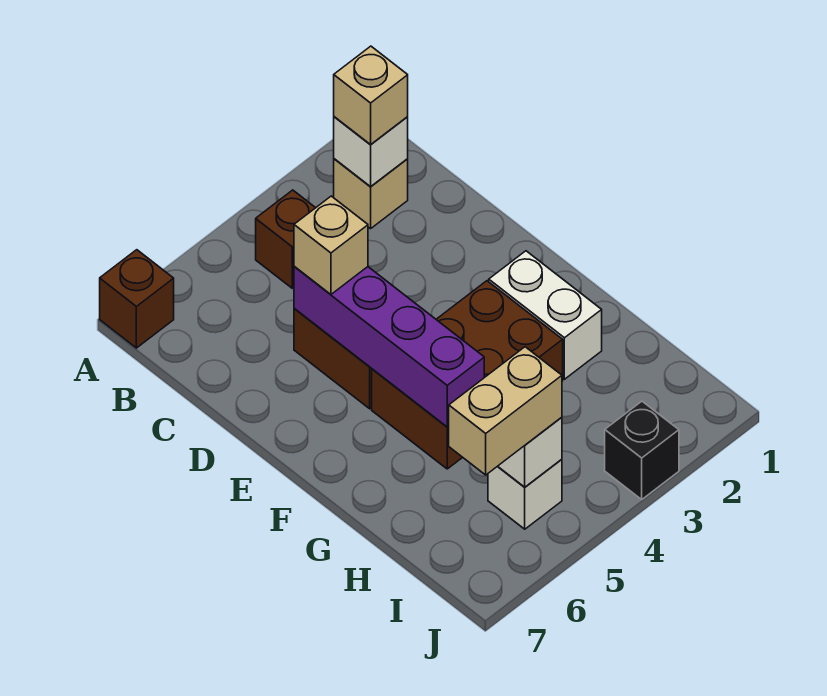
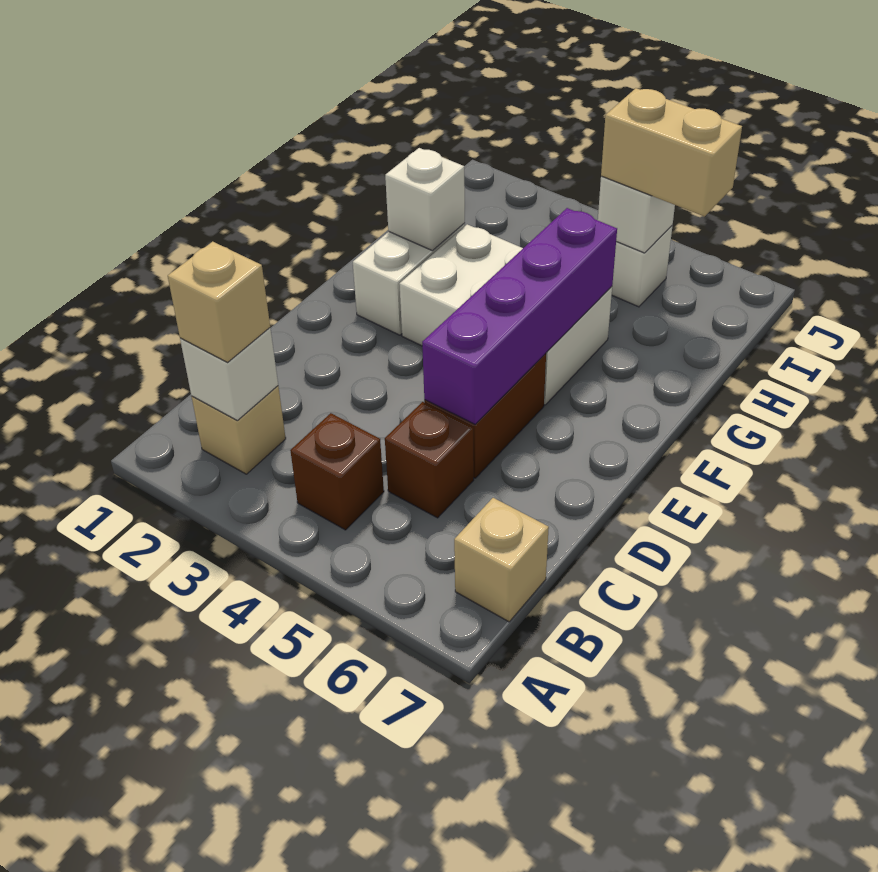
brown 1x1 brick [100,250,174,348] -> brown 1x1 brick moved to [385,402,474,518]
tan 1x1 brick [294,196,368,294] -> tan 1x1 brick moved to [454,498,549,622]
brown 2x3 brick [372,281,563,469] -> white 2x3 brick [399,224,612,405]
none -> white 1x1 brick [385,148,465,251]
black 1x1 brick [605,401,679,499] -> none

